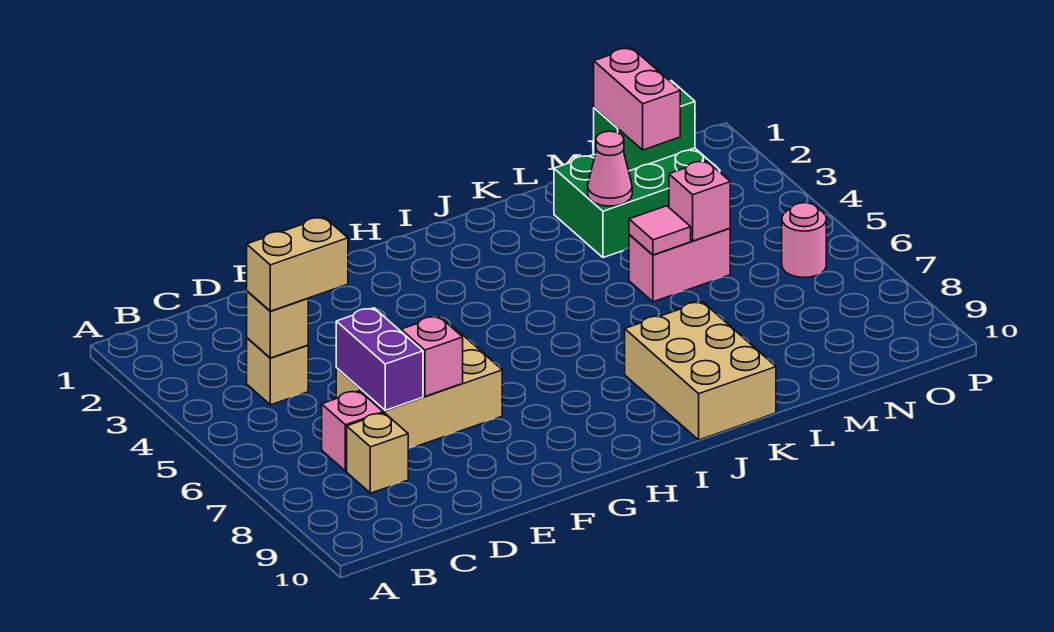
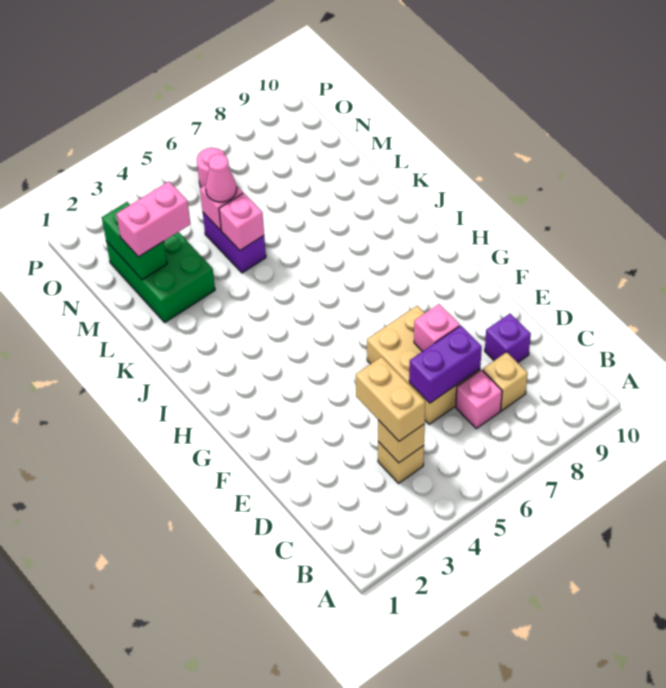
none -> purple 1x1 brick [485,314,531,363]
tan 2x3 brick [625,302,776,440] -> none
pink 1x1 cone [588,131,632,206] -> pink 1x1 cone moved to [205,154,237,202]
pink 1x2 brick [629,228,730,302] -> purple 1x2 brick [203,213,266,273]
pink 1x1 tile [629,206,691,255] -> pink 1x1 brick [219,193,264,250]

